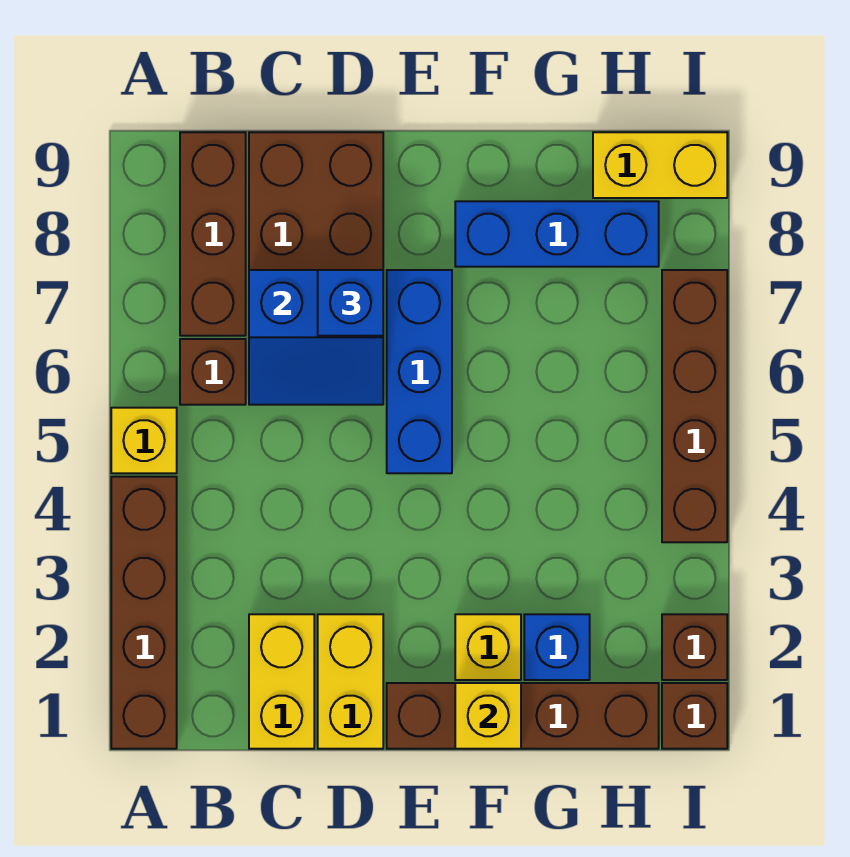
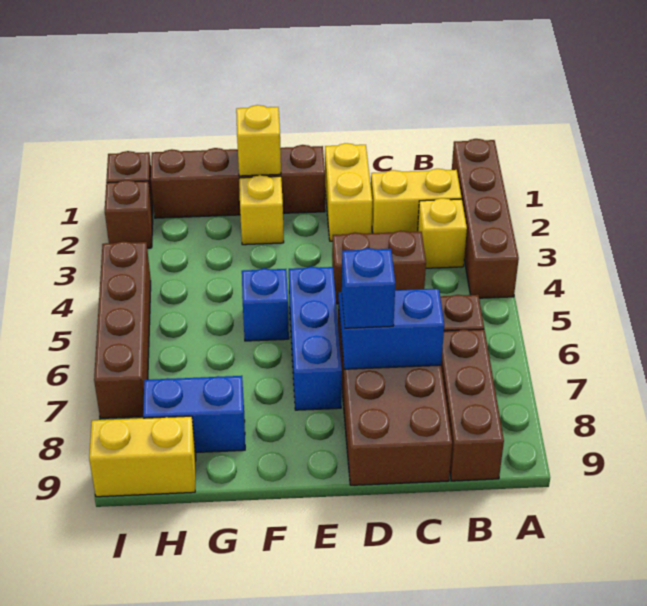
yellow 1x1 brick [111,408,177,473] -> yellow 1x1 brick moved to [418,198,467,268]
yellow 1x2 brick [249,614,314,749] -> yellow 1x2 brick turned to [371,169,462,233]
none -> brown 1x2 brick [332,231,426,304]
blue 1x3 brick [455,201,659,267] -> blue 1x2 brick [143,376,245,453]
blue 1x1 brick [524,614,590,680] -> blue 1x1 brick moved to [242,268,289,341]

